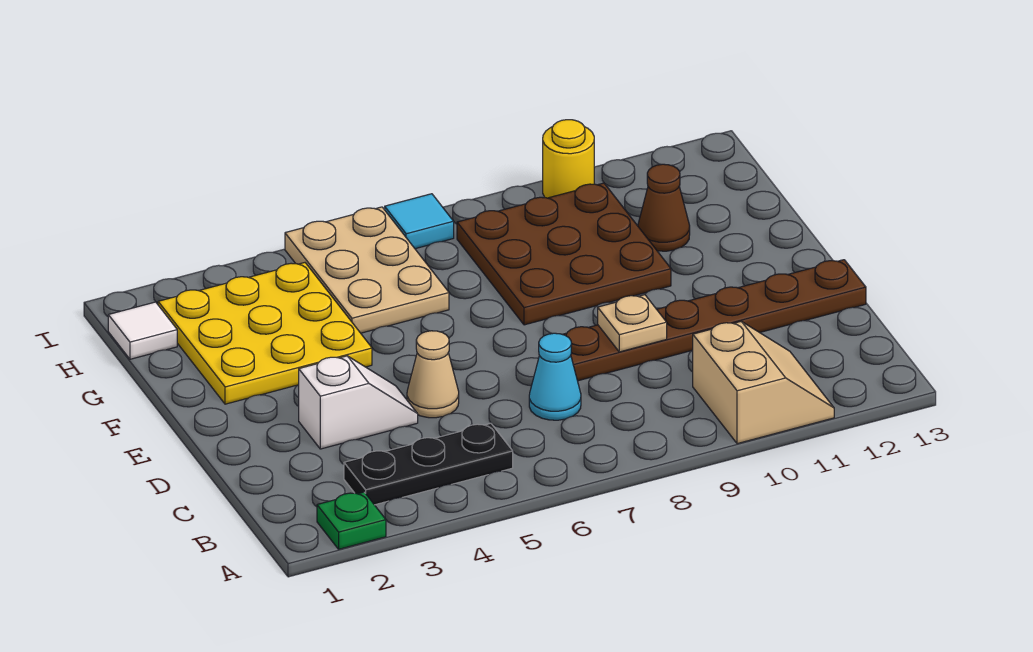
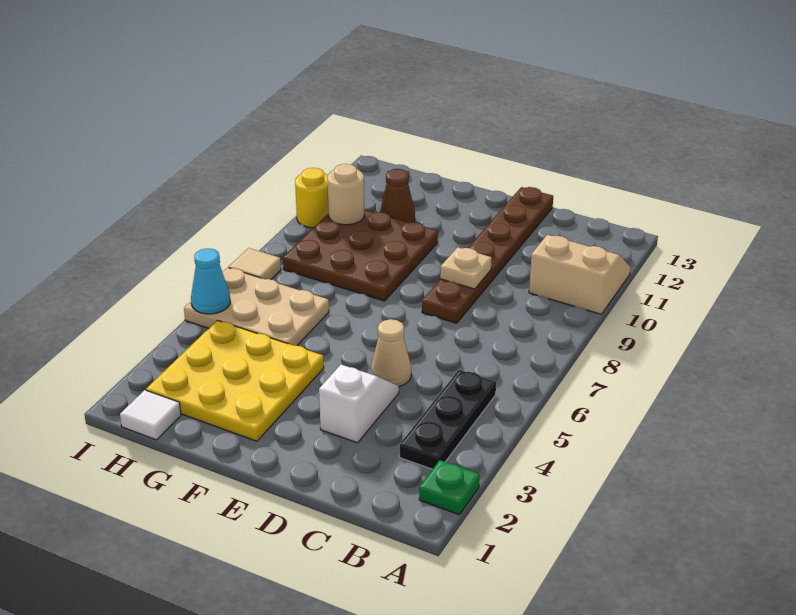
cyan 1x1 cone [529,333,581,420] -> cyan 1x1 cone moved to [191,248,230,314]
none -> tan 1x1 round brick [328,164,365,225]
cyan 1x1 tile [385,194,454,249] -> tan 1x1 tile [229,248,281,279]

